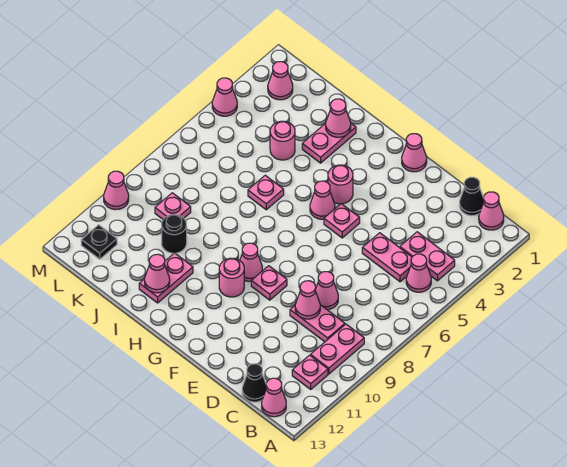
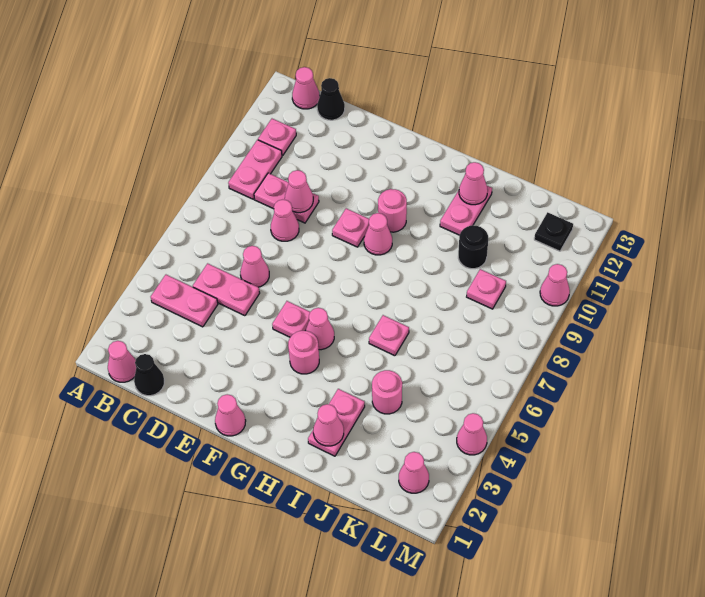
pink 1x1 cone [406,254,431,292] -> pink 1x1 cone moved to [240,246,269,287]

